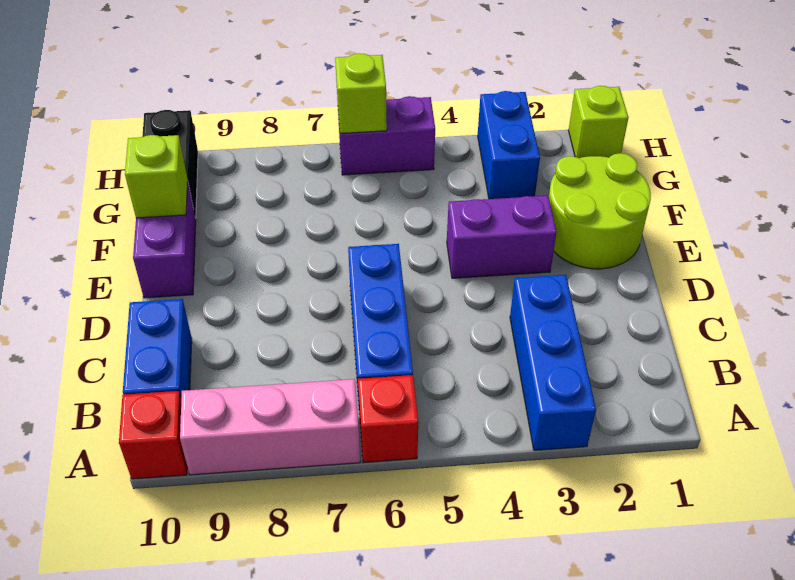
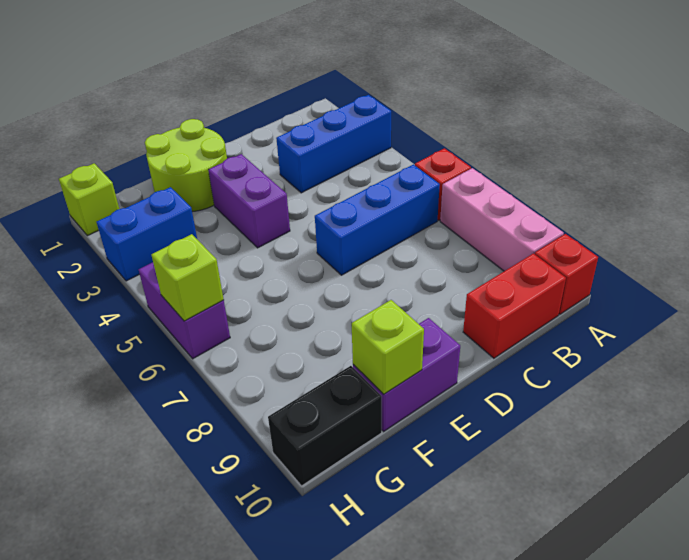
blue 1x2 brick [123,299,192,398] -> red 1x2 brick [463,254,566,358]

